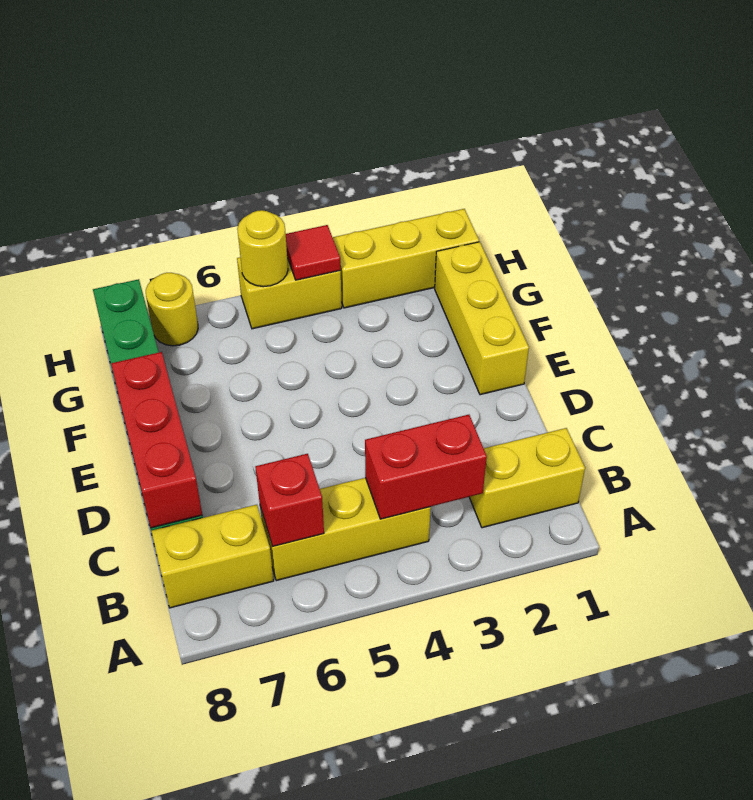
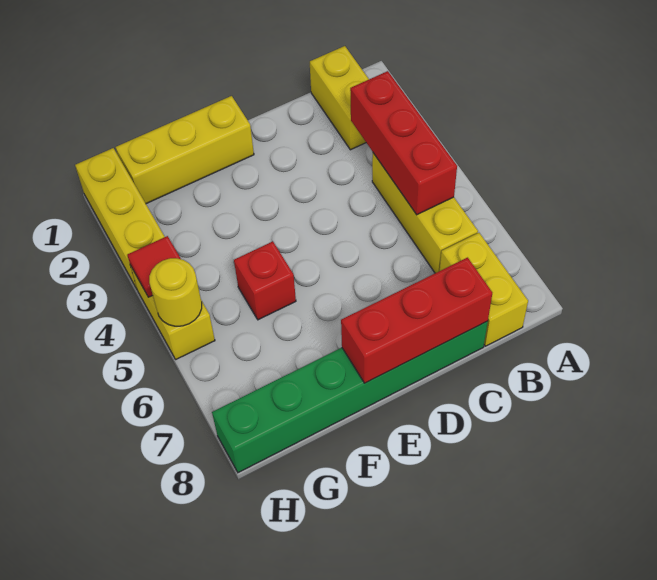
red 1x2 brick [365,415,487,519] -> red 1x3 brick [350,71,457,215]
red 1x1 brick [255,454,324,547] -> red 1x1 brick moved to [234,241,296,320]
yellow 1x1 round brick [146,273,198,346] -> none

